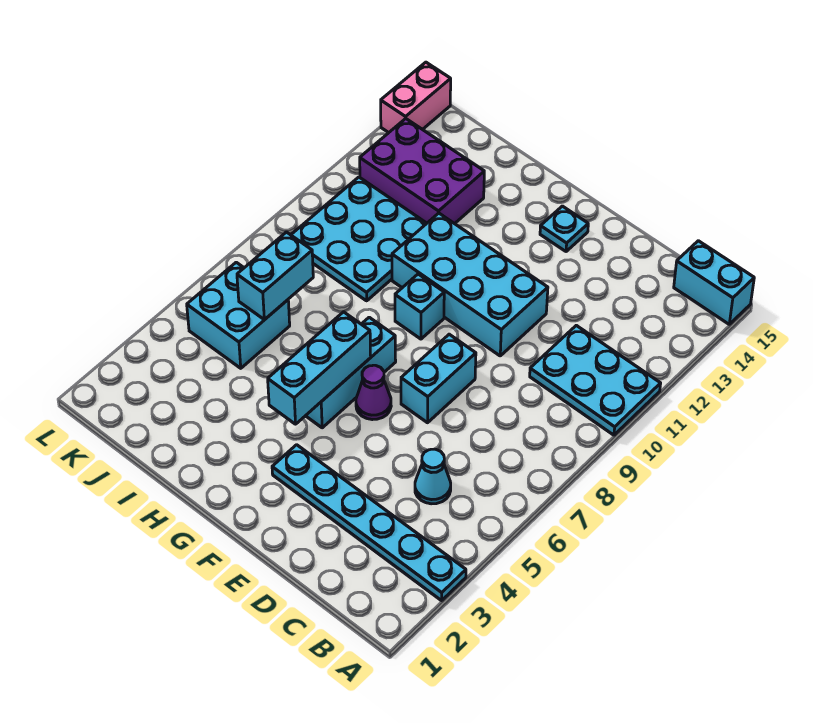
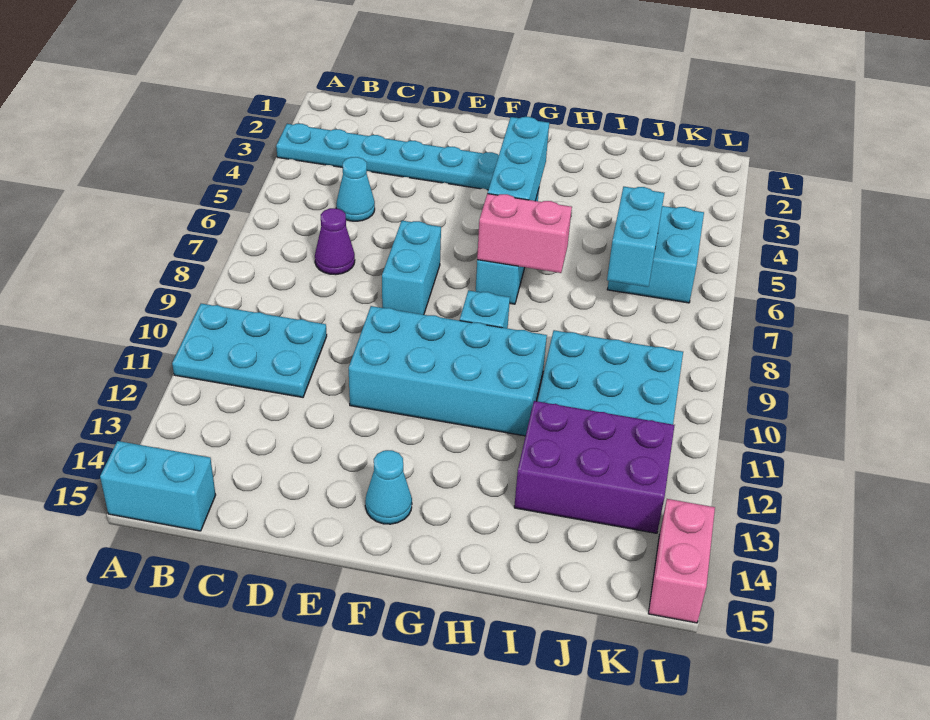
purple 1x1 cone [356,365,391,420] -> purple 1x1 cone moved to [315,208,355,275]
cyan 1x1 plate [540,206,588,252] -> cyan 1x1 cone [365,450,412,524]
none -> pink 1x2 brick [477,194,572,273]

